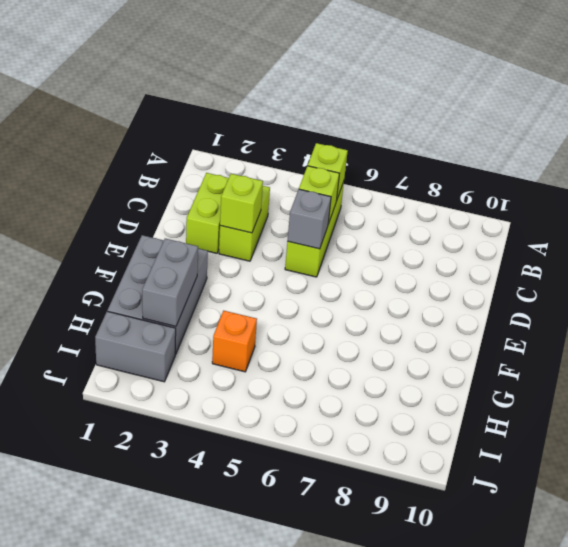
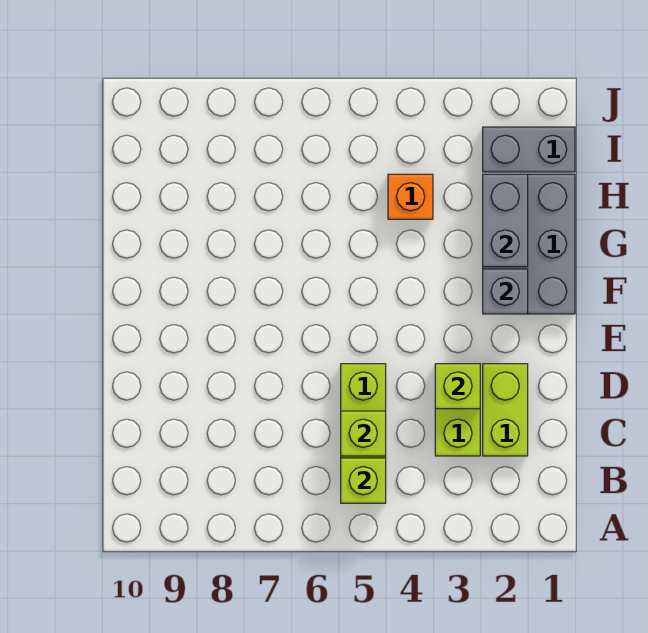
grey 1x1 brick [288,189,331,249] -> grey 1x1 brick moved to [483,269,528,314]

